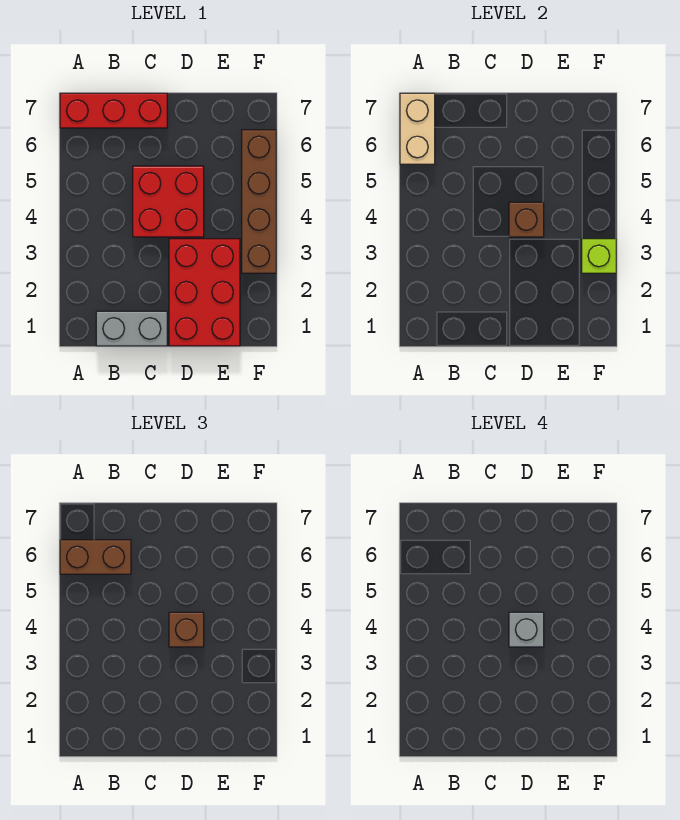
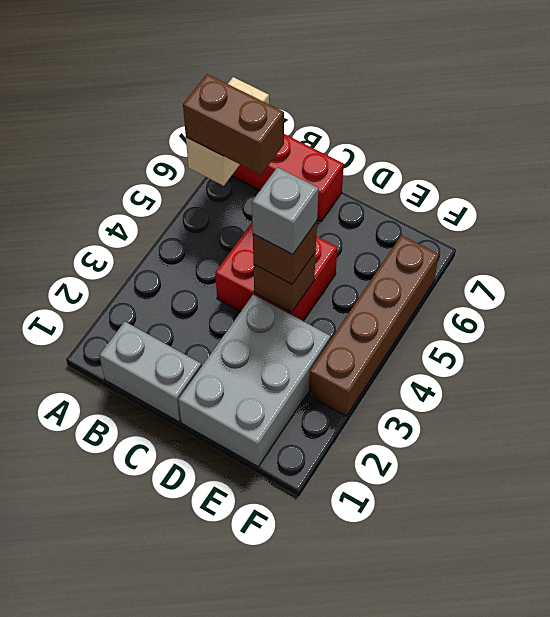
red 2x3 brick [169,239,240,346] -> grey 2x3 brick [178,295,331,467]
lime 1x1 brick [582,239,616,273] -> none

